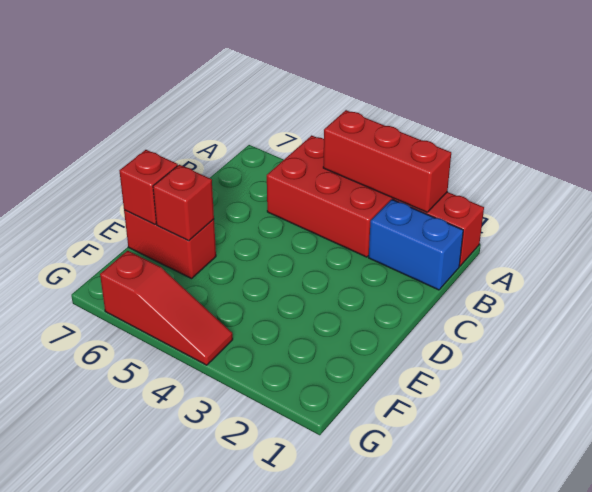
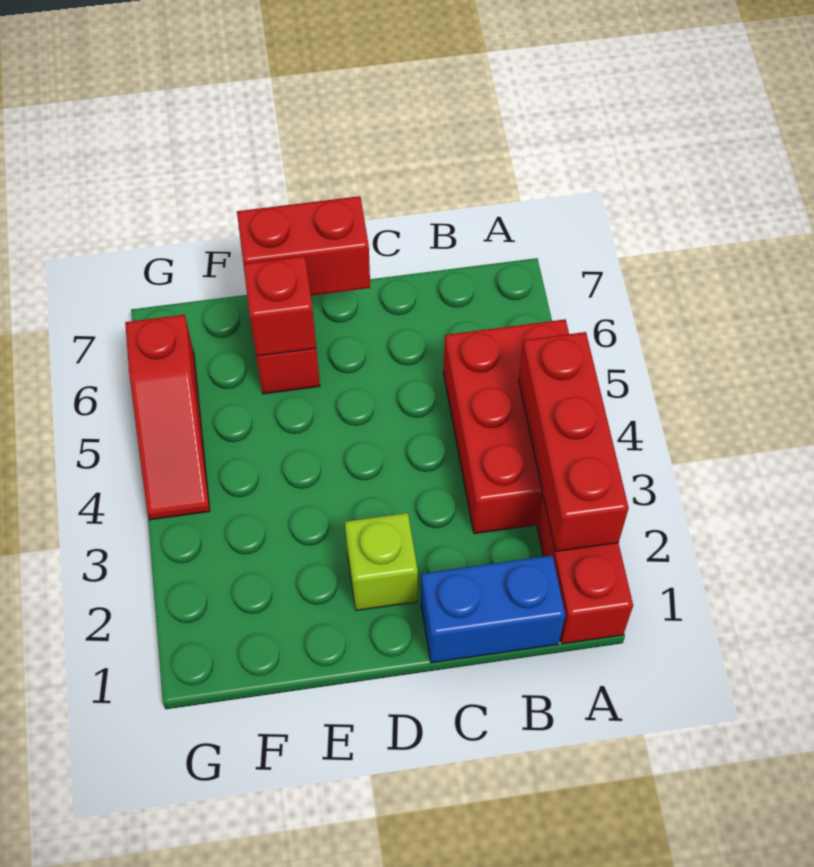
blue 1x2 brick [369,200,463,290] -> blue 1x2 brick turned to [421,555,565,663]
none -> lime 1x1 brick [345,513,418,611]
red 1x1 brick [119,150,178,224] -> red 1x2 brick [237,196,370,296]

